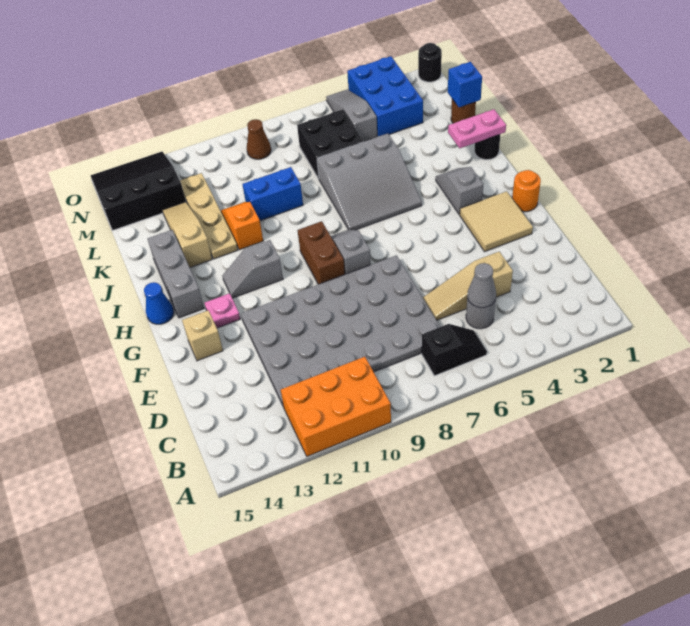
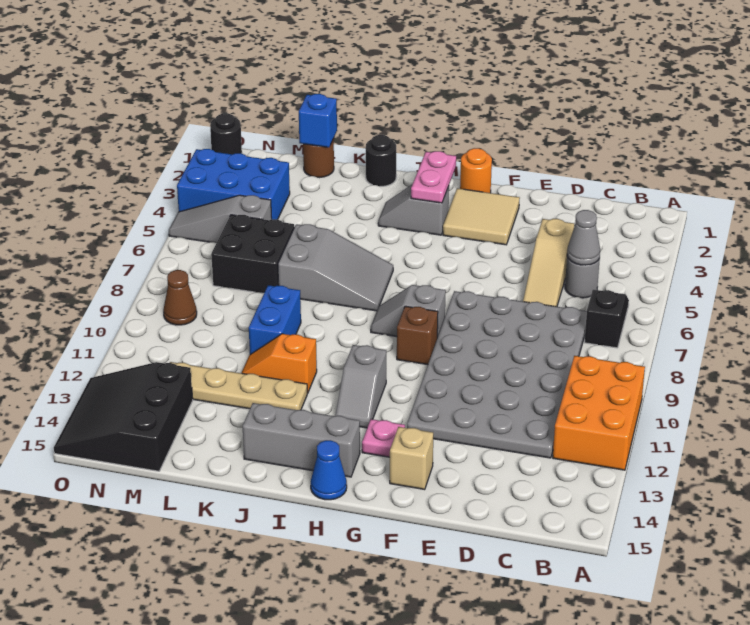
brown 1x2 brick [298,221,345,284] -> brown 1x1 brick [397,306,438,365]
grey 3x3 slope [317,134,422,230] -> grey 2x3 slope [278,224,393,311]
pink 1x2 plate [448,109,506,148] -> pink 1x2 plate moved to [411,151,456,203]
tan 1x3 slope [162,202,212,268] -> none

